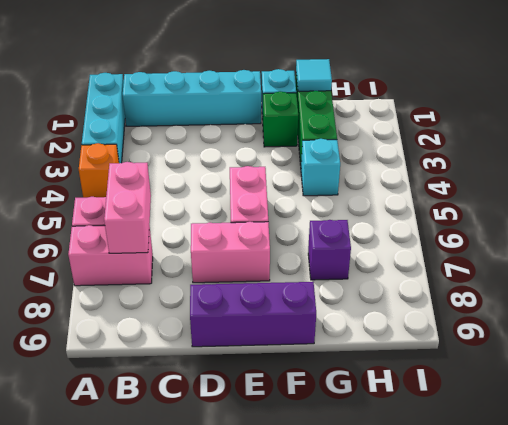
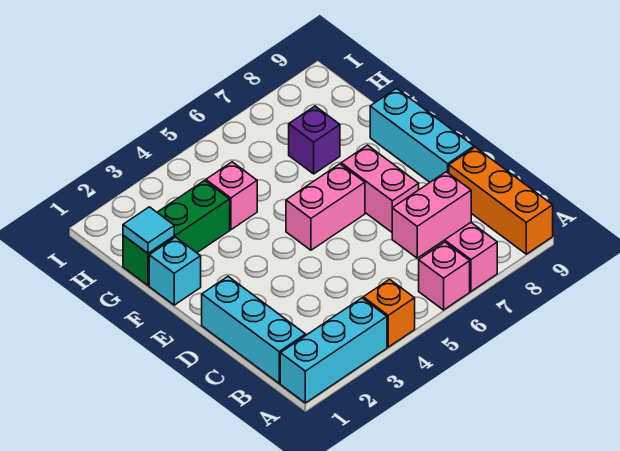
none -> orange 1x3 brick [449,147,553,254]
cyan 1x4 brick [123,70,261,126] -> cyan 1x3 brick [202,277,305,383]
purple 1x3 brick [190,282,316,347] -> cyan 1x3 brick [370,89,474,182]
green 1x1 brick [263,91,298,147] -> none
cyan 1x1 brick [301,139,340,196] -> pink 1x1 brick [206,162,257,230]

